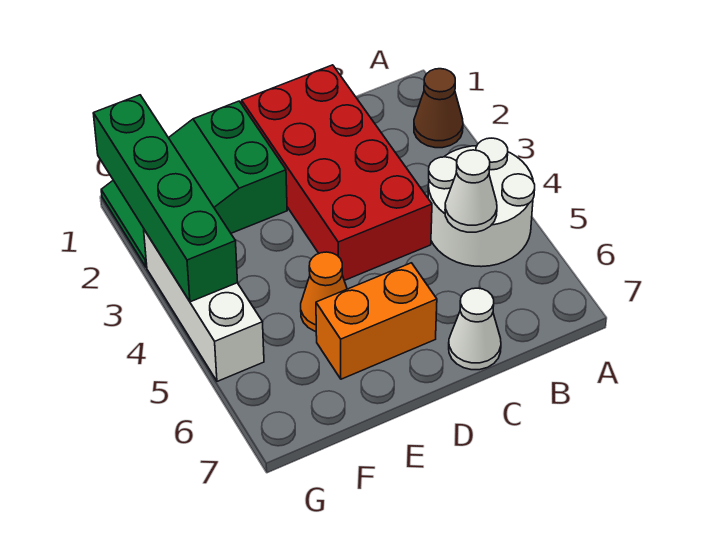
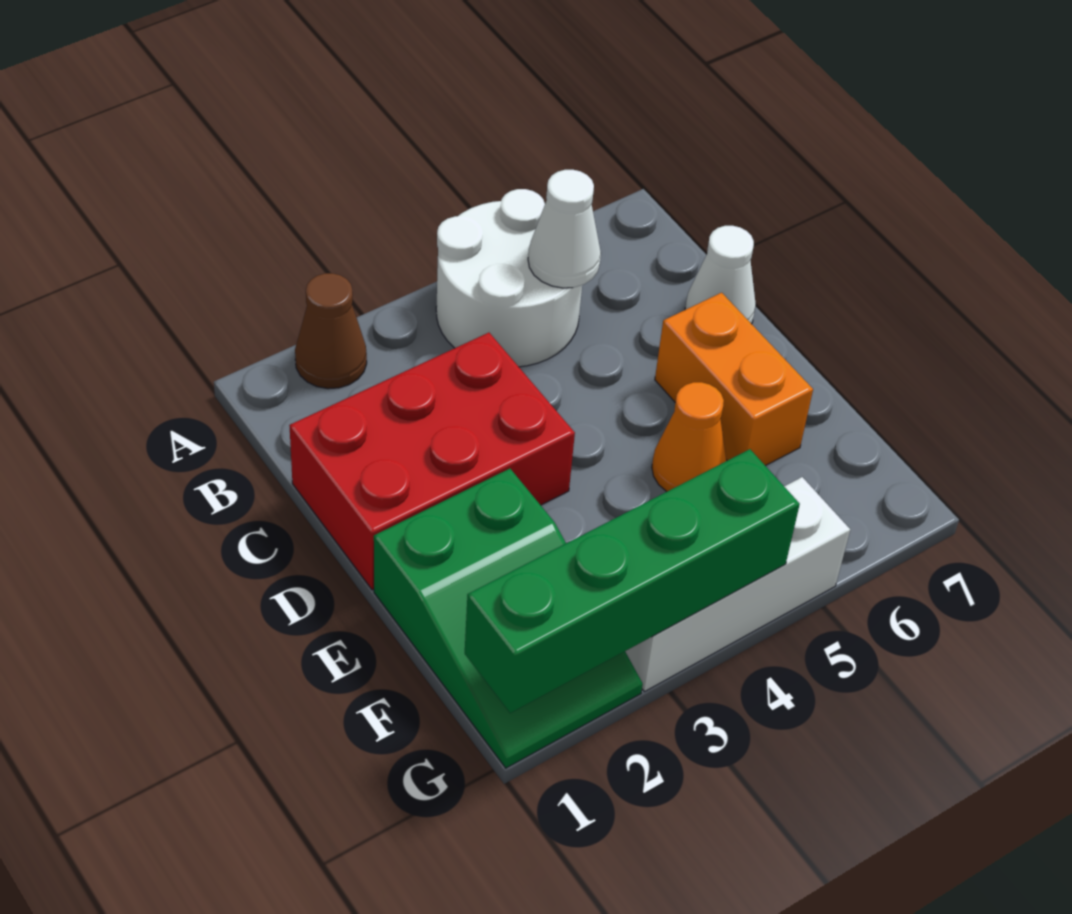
red 2x4 brick [242,65,432,280] -> red 2x3 brick [289,333,575,590]

